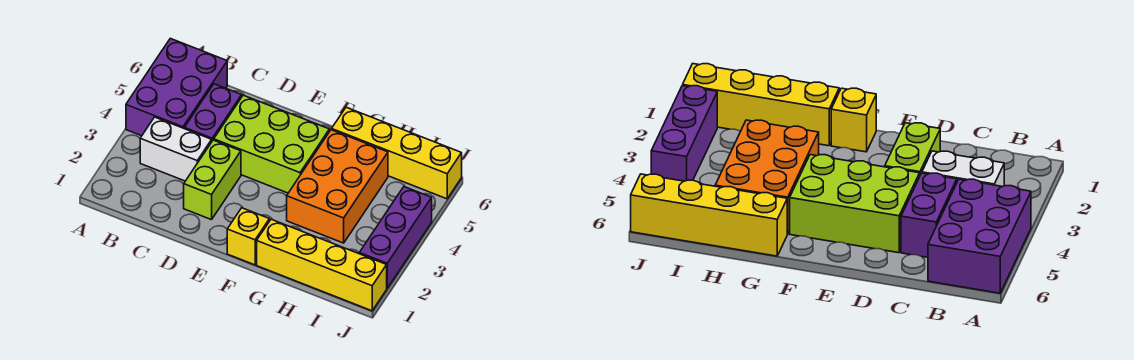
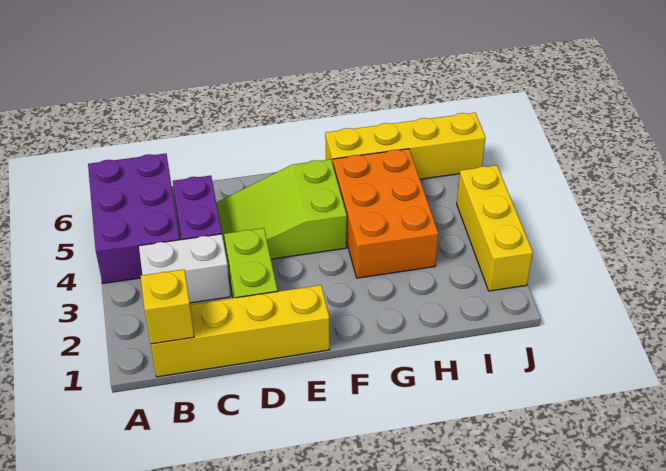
lime 2x3 brick [214,95,329,193] -> lime 2x3 slope [216,159,347,259]
yellow 1x1 brick [227,208,269,265] -> yellow 1x1 brick moved to [141,269,194,344]
yellow 1x4 brick [257,219,387,311] -> yellow 1x4 brick moved to [151,285,330,377]
purple 1x3 brick [359,187,432,288] -> yellow 1x3 brick [457,165,533,291]

